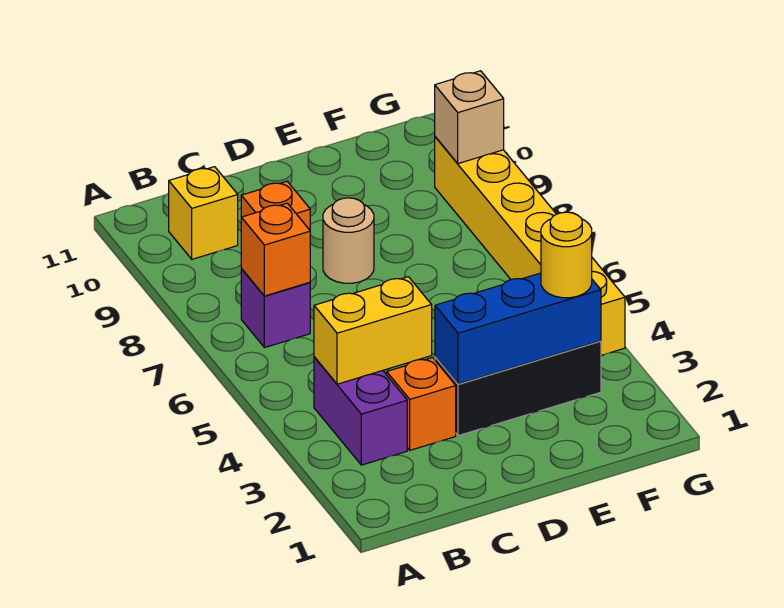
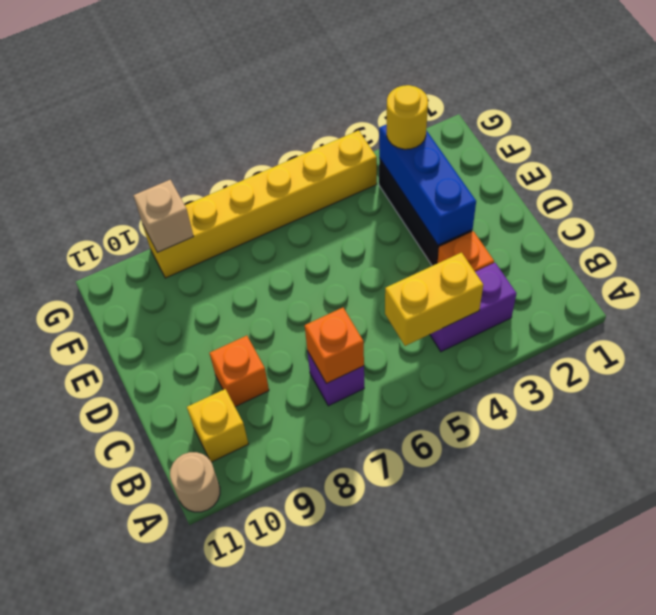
yellow 1x2 brick [314,277,432,384] -> yellow 1x2 brick turned to [385,253,483,346]
tan 1x1 round brick [323,198,374,283] -> tan 1x1 round brick moved to [170,452,220,512]

